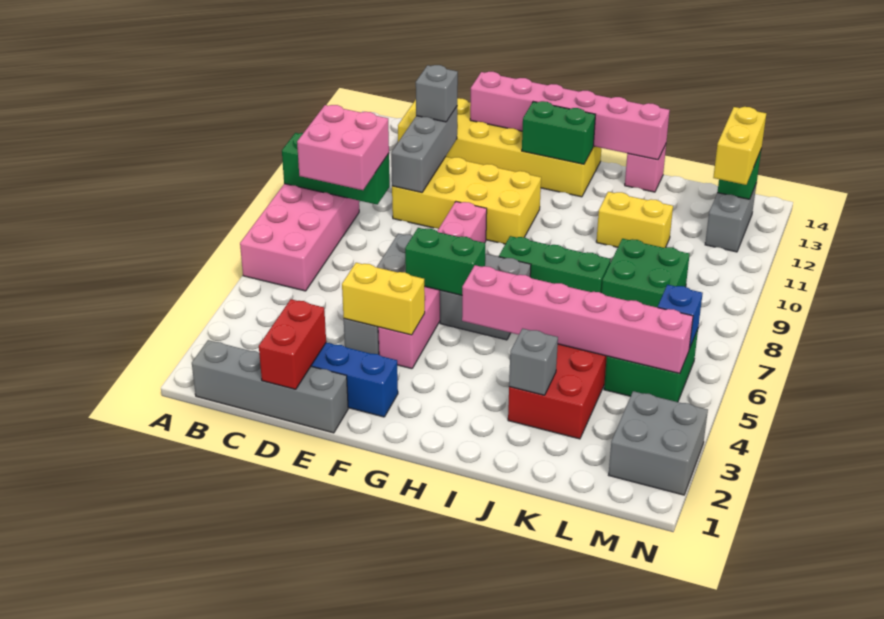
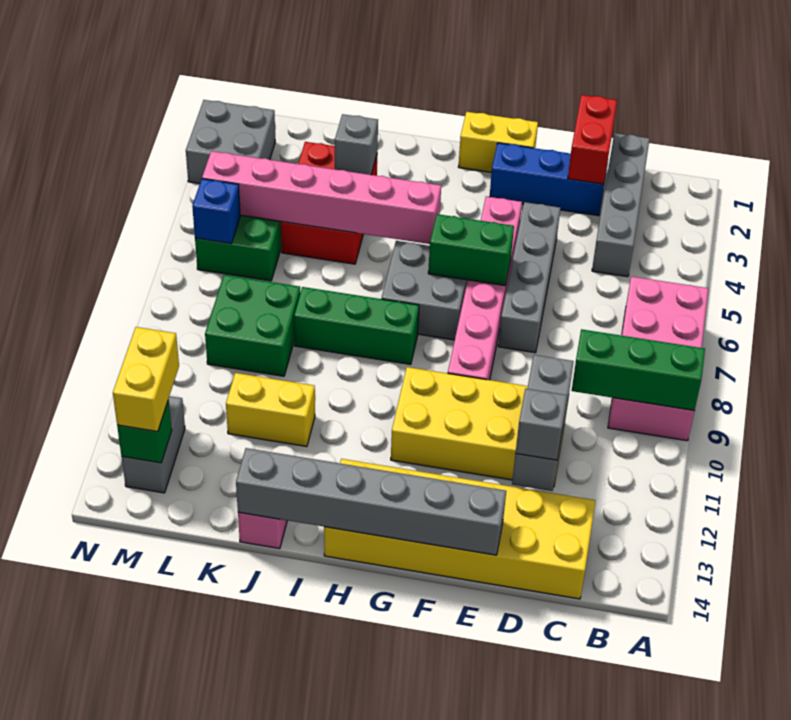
grey 1x4 brick [192,340,348,433] -> grey 1x4 brick turned to [592,133,650,277]
pink 2x2 brick [297,105,389,190] -> none
yellow 1x2 brick [342,263,425,335] -> yellow 1x2 brick moved to [458,112,538,173]
pink 1x6 brick [470,72,670,160] -> grey 1x6 brick [236,448,506,555]
green 1x2 brick [522,101,596,164] -> none

